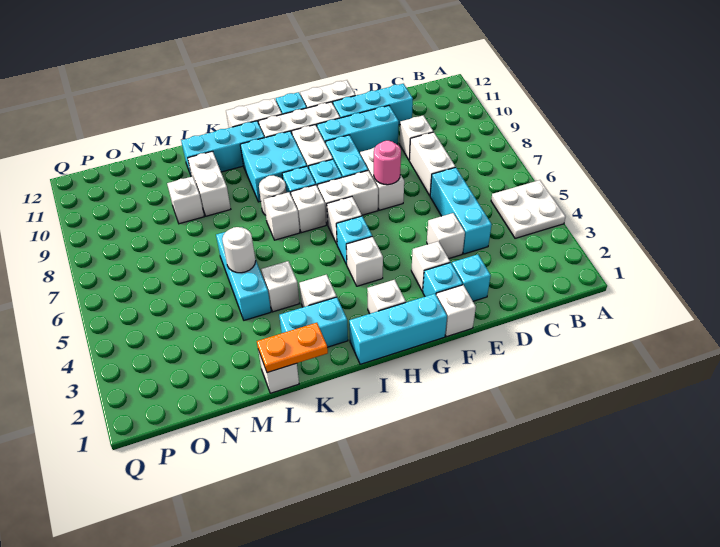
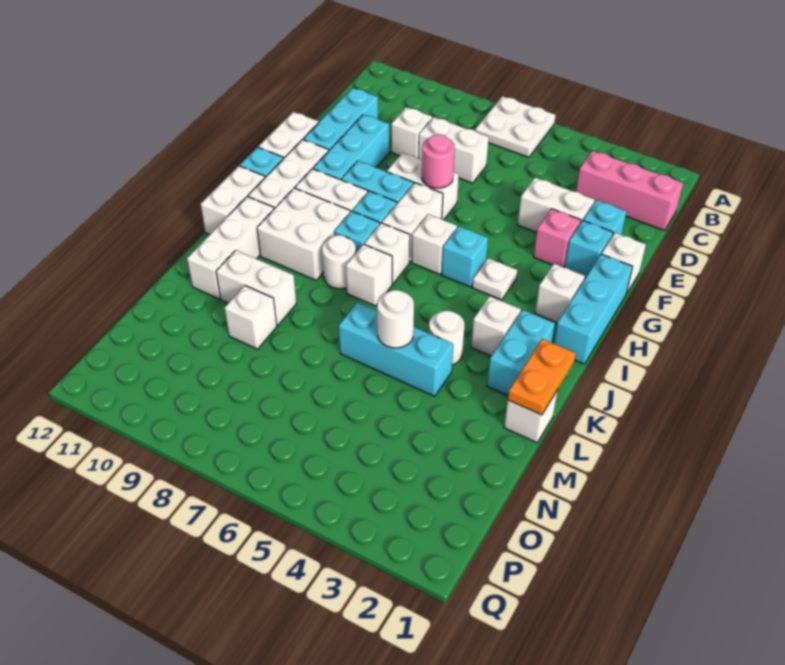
white 2x2 plate [491,180,565,238] -> white 2x2 plate moved to [475,96,556,157]
none -> pink 1x3 brick [576,151,683,231]
cyan 1x3 brick [430,167,492,254] -> none
white 1x1 brick [427,213,465,258] -> white 1x2 brick [518,178,595,232]
white 1x1 brick [411,241,450,291] -> pink 1x1 brick [533,209,581,267]
white 1x1 brick [346,236,383,286] -> white 1x1 plate [472,258,517,300]
cyan 2x2 brick [240,131,307,202] -> white 2x2 brick [257,188,350,280]
cyan 1x3 brick [181,121,264,175] -> white 1x3 brick [187,196,274,299]
white 1x1 brick [261,261,300,312] -> white 1x1 round brick [429,310,465,365]

